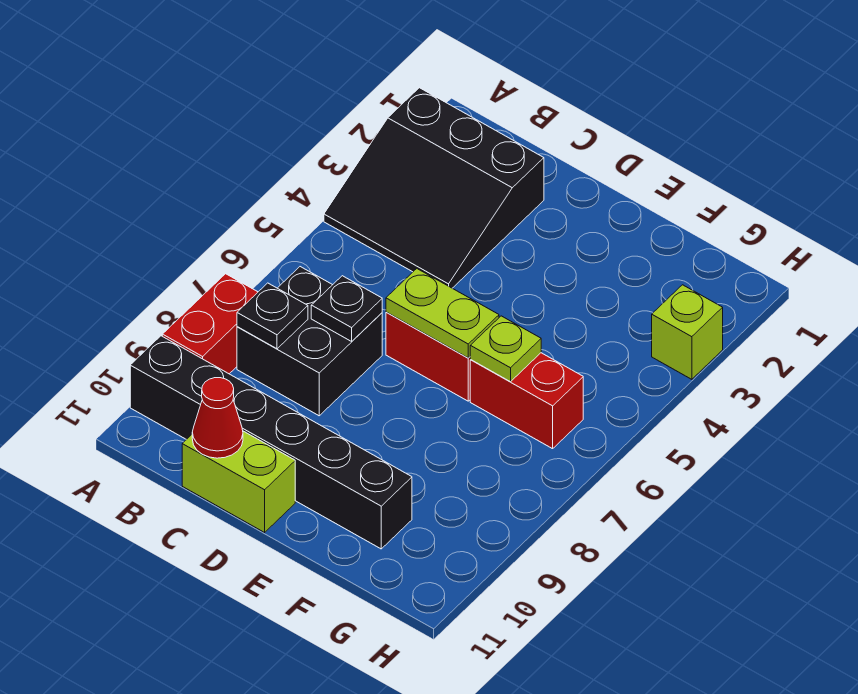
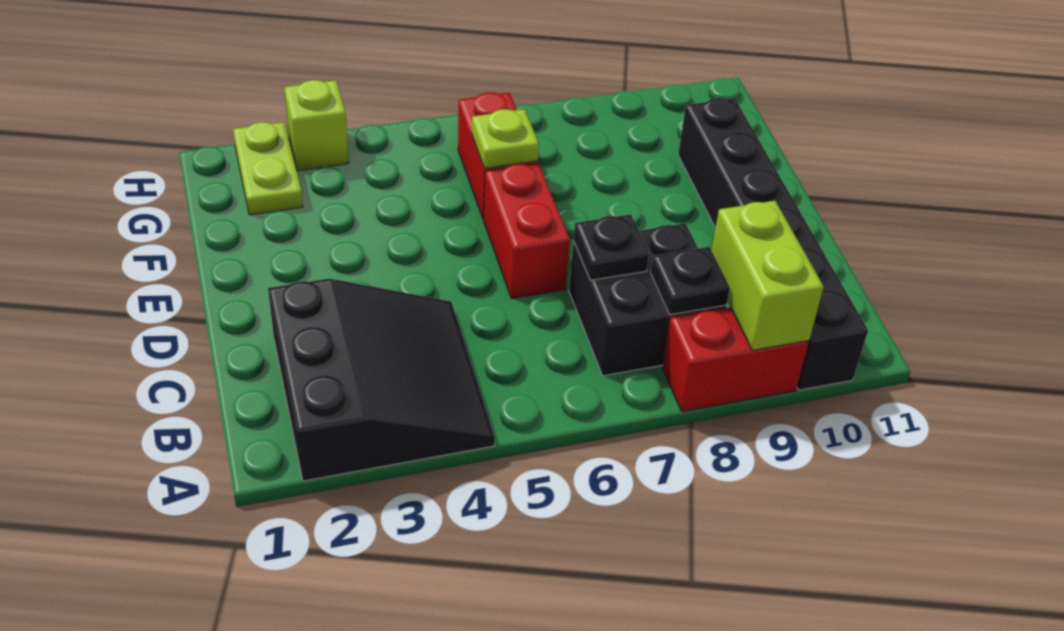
lime 1x2 brick [182,431,295,532] -> lime 1x2 brick moved to [711,201,824,350]
red 1x1 cone [192,378,243,458] -> none
lime 1x2 plate [386,269,499,358] -> lime 1x2 plate moved to [233,122,303,215]

